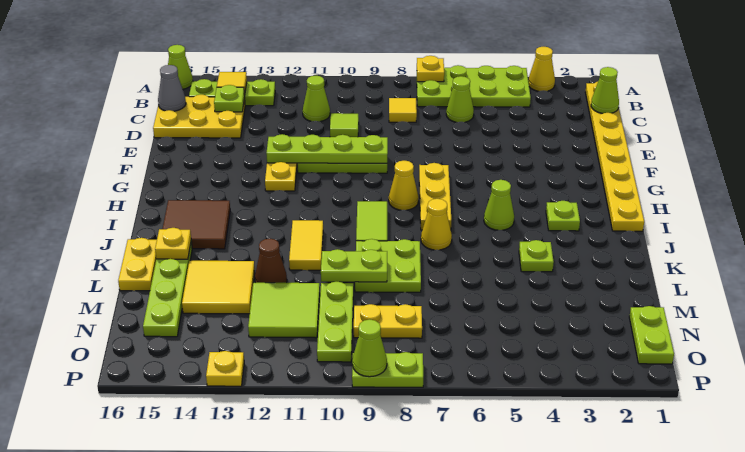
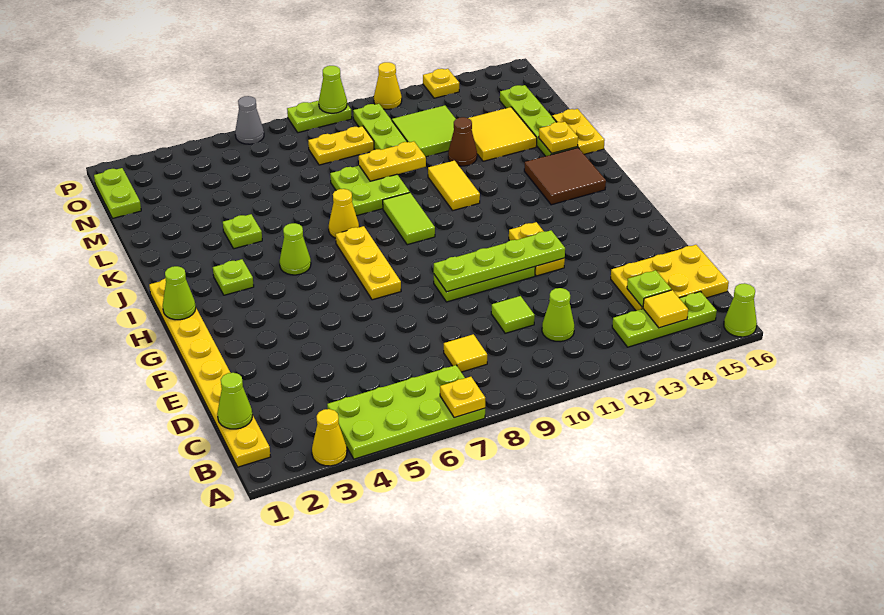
lime 1x1 cone [446,76,474,122] -> lime 1x1 cone moved to [163,266,196,320]
grey 1x1 cone [158,65,186,111] -> grey 1x1 cone moved to [235,96,264,144]
yellow 1x1 cone [389,161,419,210] -> yellow 1x1 cone moved to [374,62,402,109]
lime 1x2 plate [321,249,387,282] -> yellow 1x2 plate [359,141,426,181]

